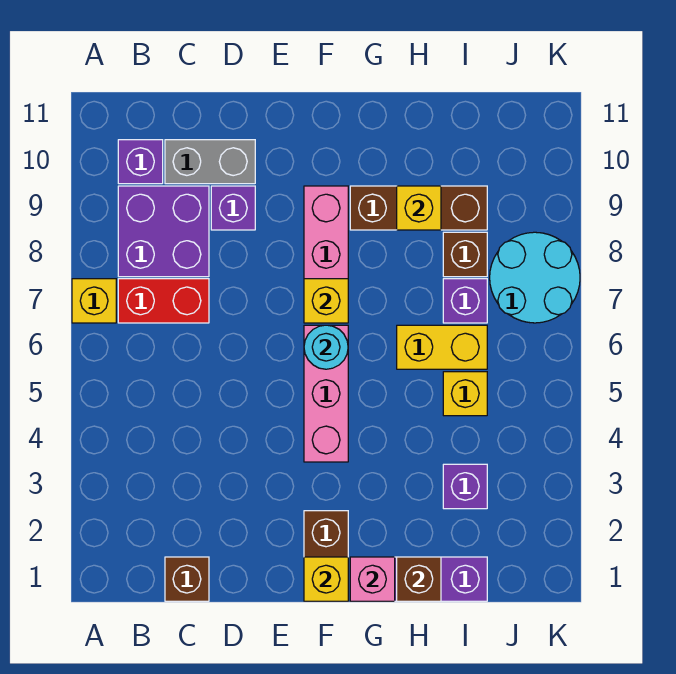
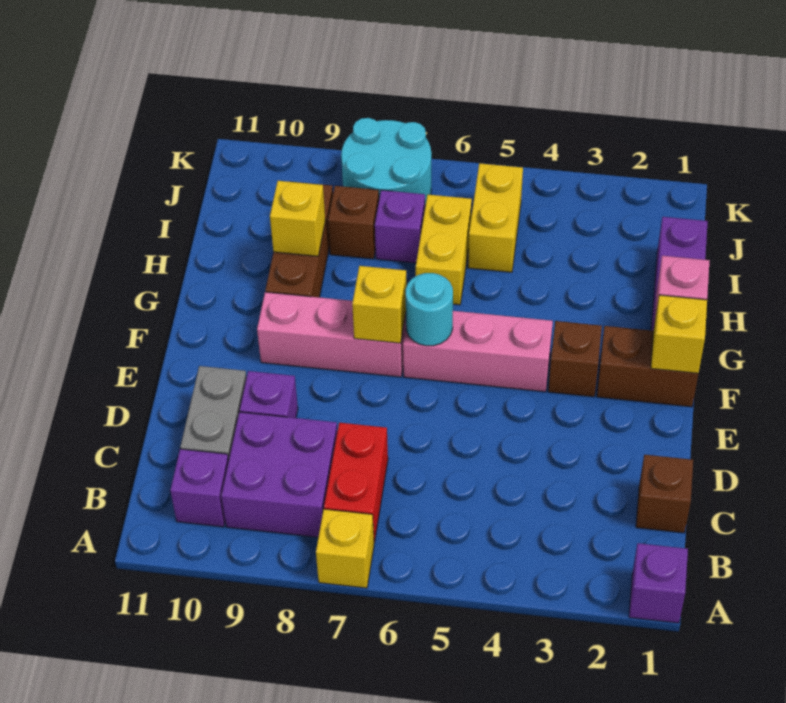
brown 1x1 brick [397,557,441,601] -> brown 1x1 brick moved to [548,321,602,397]
purple 1x1 brick [443,464,487,509] -> purple 1x1 brick moved to [629,543,688,623]
yellow 1x1 brick [443,372,487,416] -> yellow 1x2 brick [468,163,523,272]

